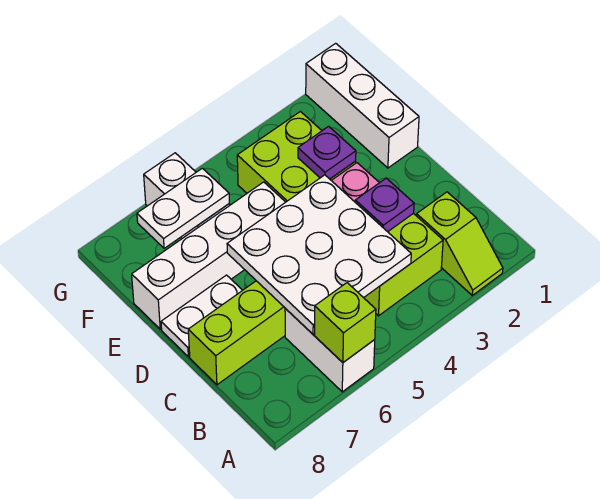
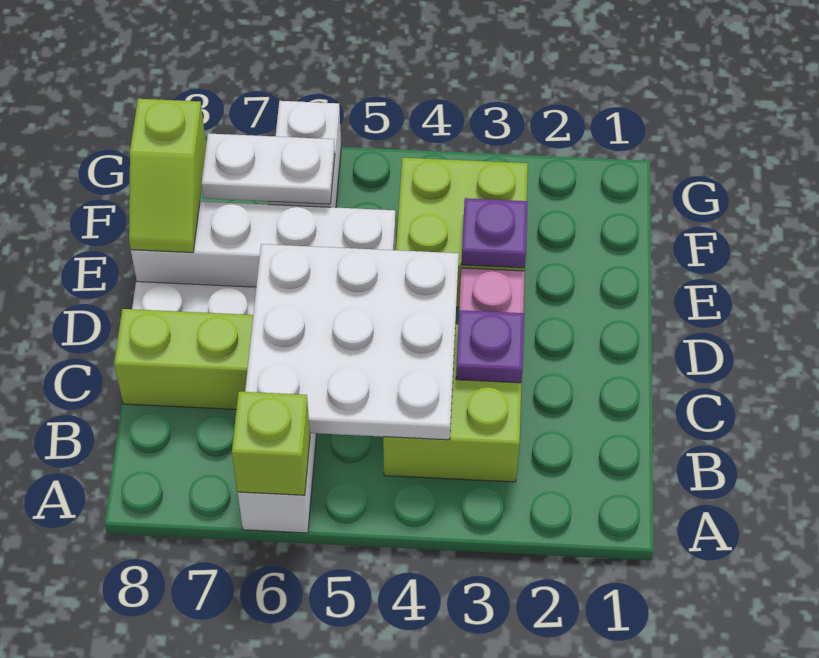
lime 1x2 slope [417,192,503,295] -> lime 1x2 slope moved to [129,99,206,253]
white 1x3 brick [306,43,419,168] -> none

